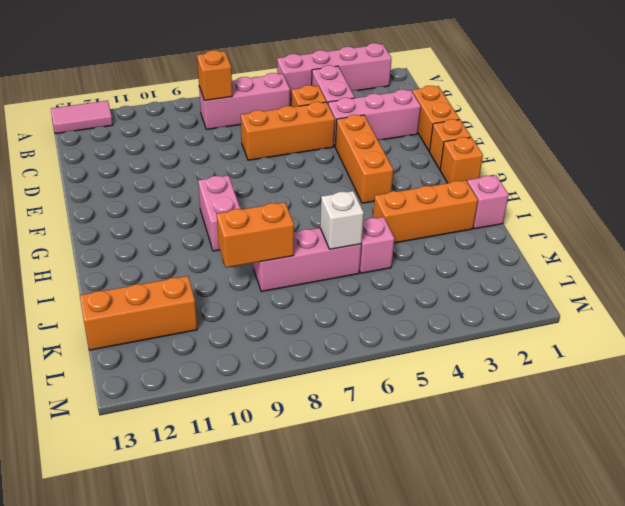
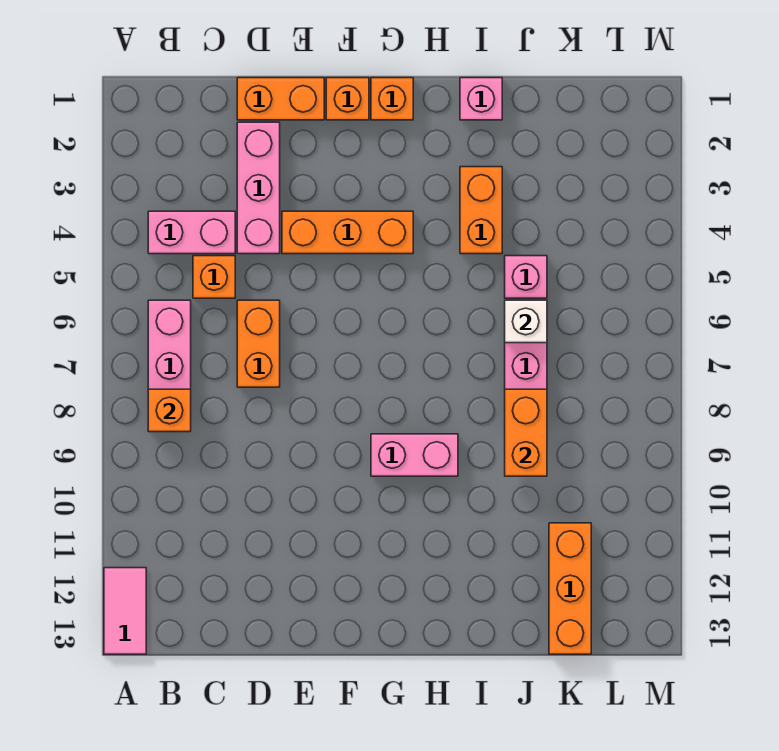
pink 1x4 brick [277,43,392,100] -> none
orange 1x3 brick [241,102,335,160] -> orange 1x2 brick [237,300,280,387]
orange 1x3 brick [373,180,478,243] -> orange 1x2 brick [460,167,502,254]

